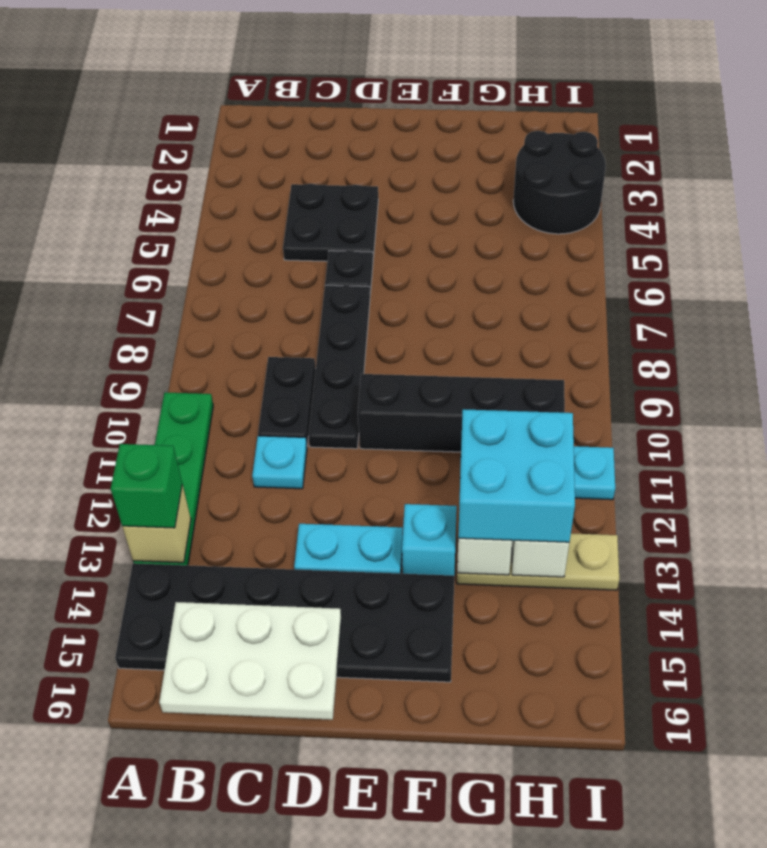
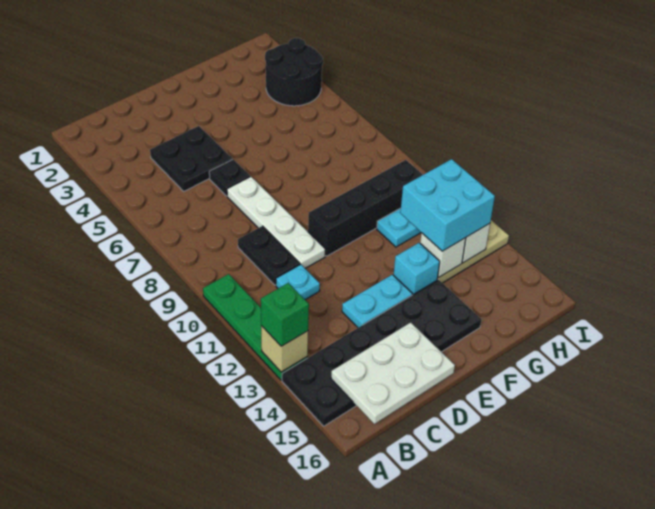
black 1x4 plate [309,285,370,449] -> white 1x4 plate [227,177,326,268]

